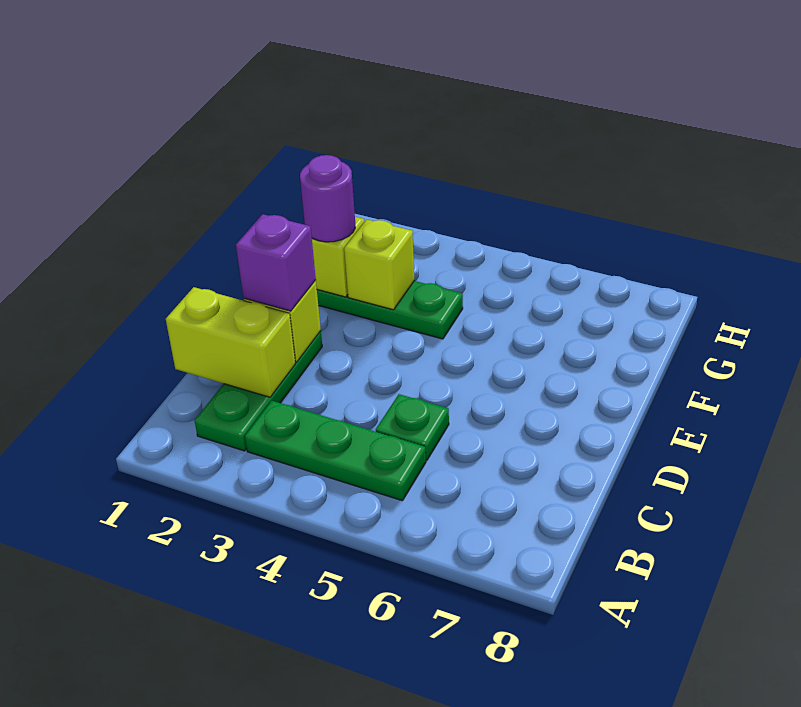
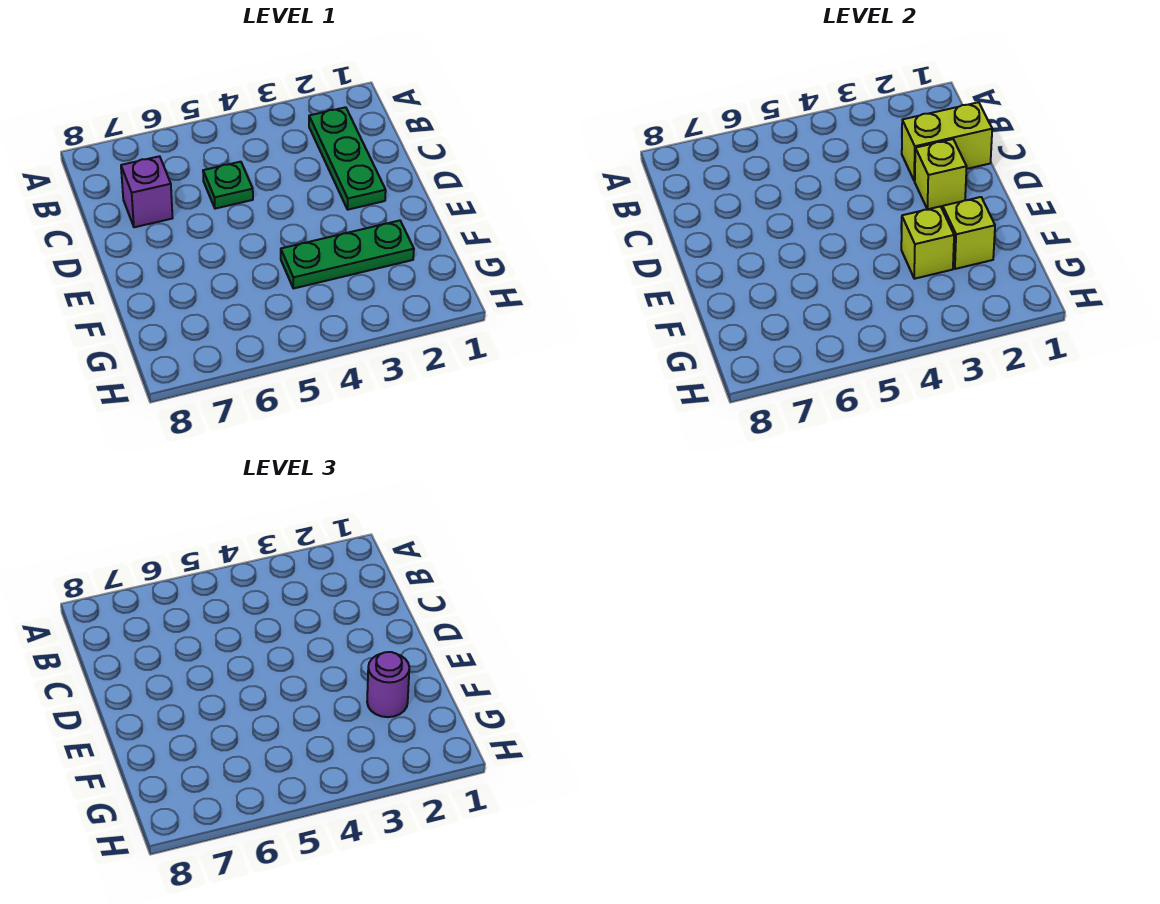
green 1x3 plate [245,401,426,501] -> none
purple 1x1 brick [236,214,316,311] -> purple 1x1 brick moved to [121,156,173,227]

